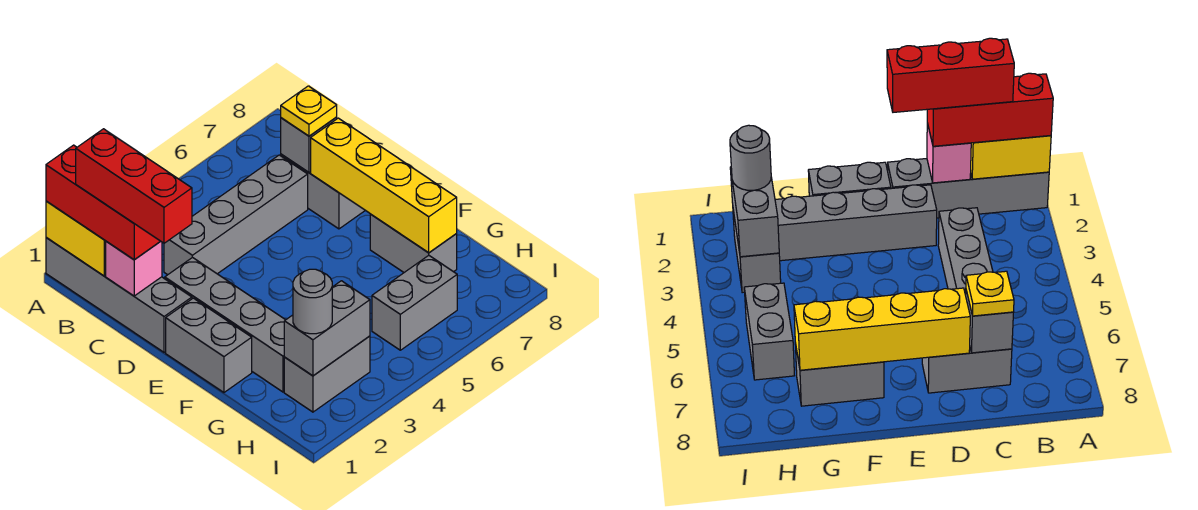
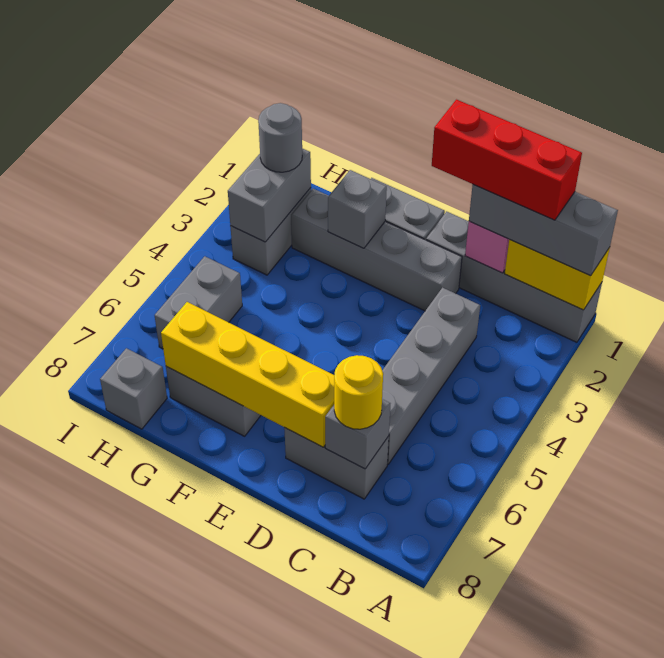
red 1x3 brick [46,145,160,260] -> grey 1x3 brick [469,184,618,276]
yellow 1x1 plate [281,86,337,136] -> yellow 1x1 round brick [334,355,383,429]
none -> grey 1x1 brick [328,170,387,248]
none -> grey 1x1 brick [100,348,167,429]

